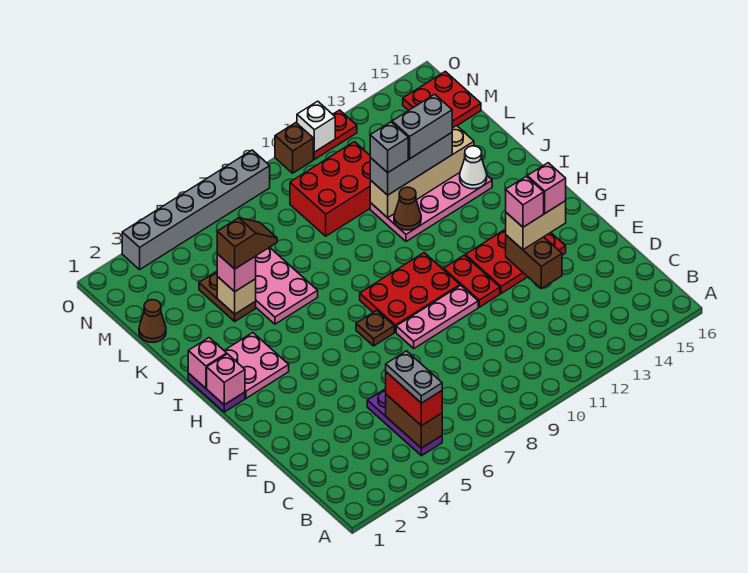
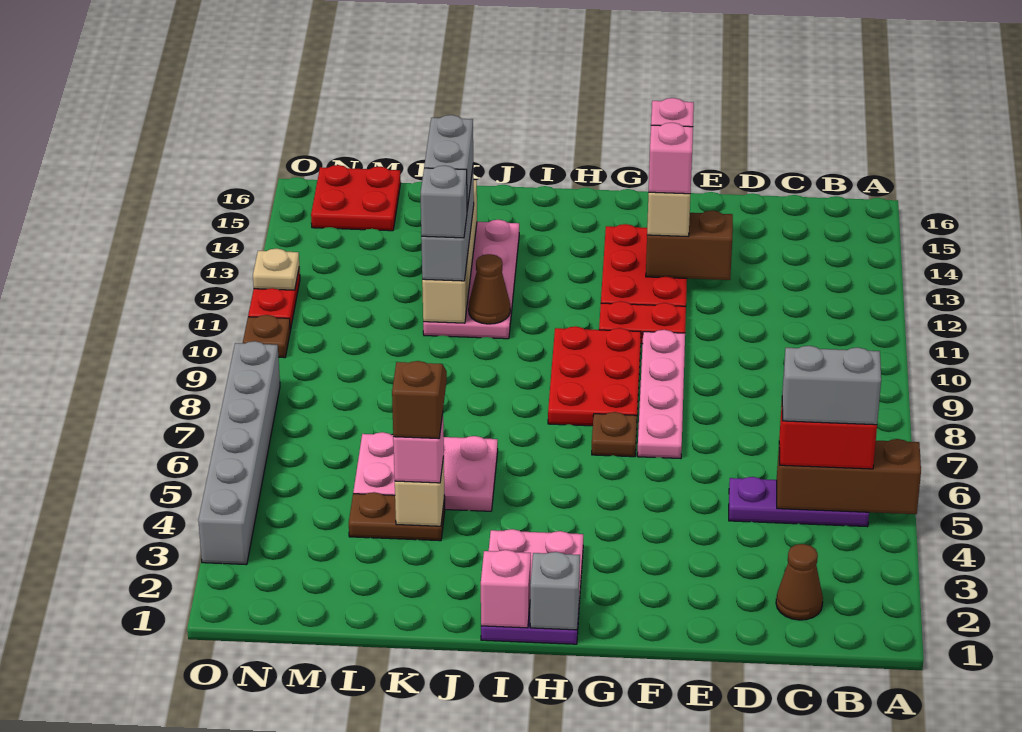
brown 1x2 brick [386,394,442,448] -> brown 1x3 brick [777,439,921,514]
grey 1x2 plate [386,351,442,403] -> grey 1x2 brick [782,346,881,425]
pink 1x3 plate [396,285,478,348] -> pink 1x4 plate [637,330,685,459]
pink 1x1 brick [207,354,245,405] -> grey 1x1 brick [530,552,580,630]
white 1x1 cone [460,146,487,189] -> none
brown 1x1 cone [139,300,166,342] -> brown 1x1 cone moved to [776,544,823,620]
red 2x3 brick [290,142,370,236] -> none
brown 1x1 brick [275,123,313,173] -> brown 1x1 plate [243,315,290,358]
white 1x1 brick [297,101,335,152] -> none
none -> tan 1x1 plate [253,249,299,290]

